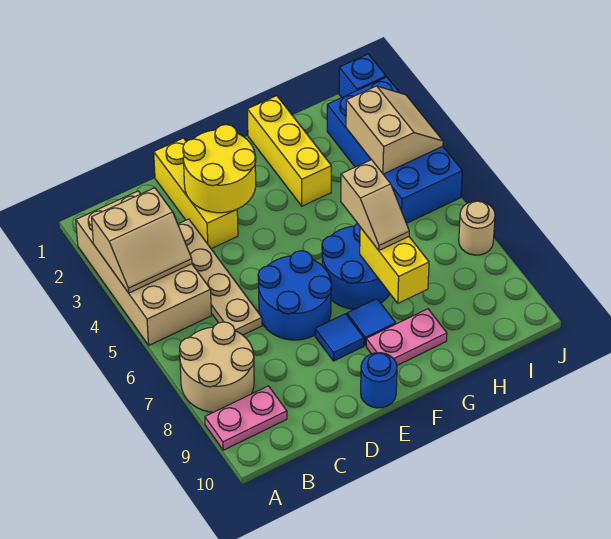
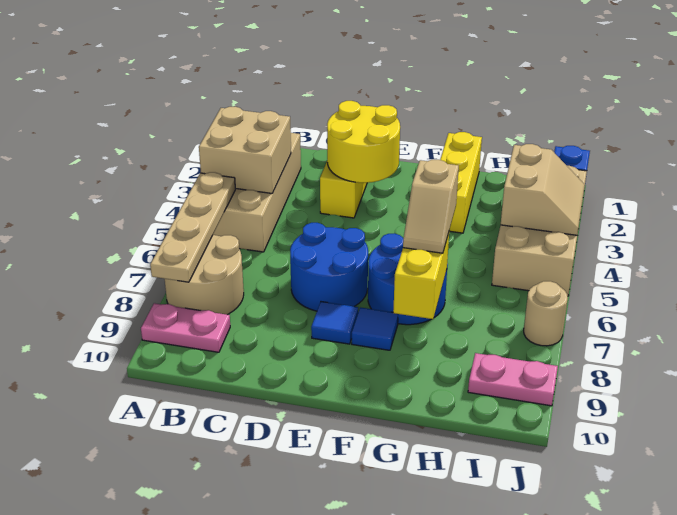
tan 2x2 slope [92,188,192,293] -> tan 2x2 brick [199,107,291,193]
tan 1x4 plate [178,219,262,335] -> tan 1x4 plate moved to [150,172,235,282]
blue 1x1 round brick [361,353,397,408] -> none
pink 1x2 plate [366,309,447,365] -> pink 1x2 plate moved to [468,353,558,406]
blue 2x4 brick [327,77,462,223] -> tan 2x4 brick [492,166,587,296]

